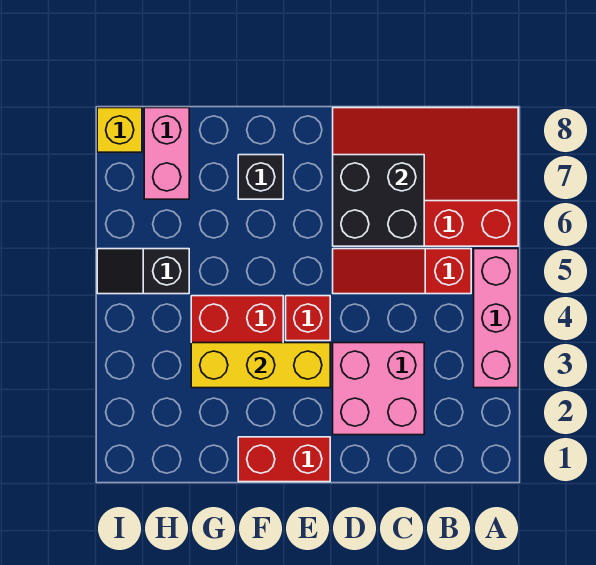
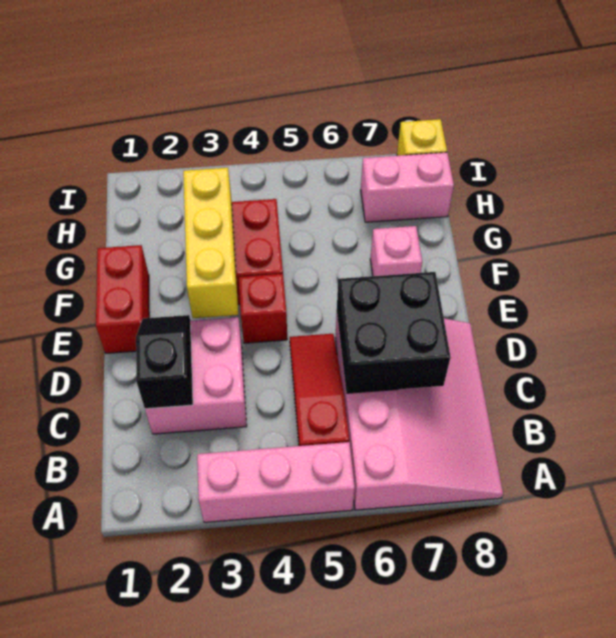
red 3x4 slope [333,108,518,246] -> pink 3x4 slope [335,315,503,510]
black 1x1 brick [238,155,283,199] -> pink 1x1 brick [370,226,422,276]
black 1x2 slope [97,249,189,294] -> black 1x2 slope moved to [136,315,193,409]

